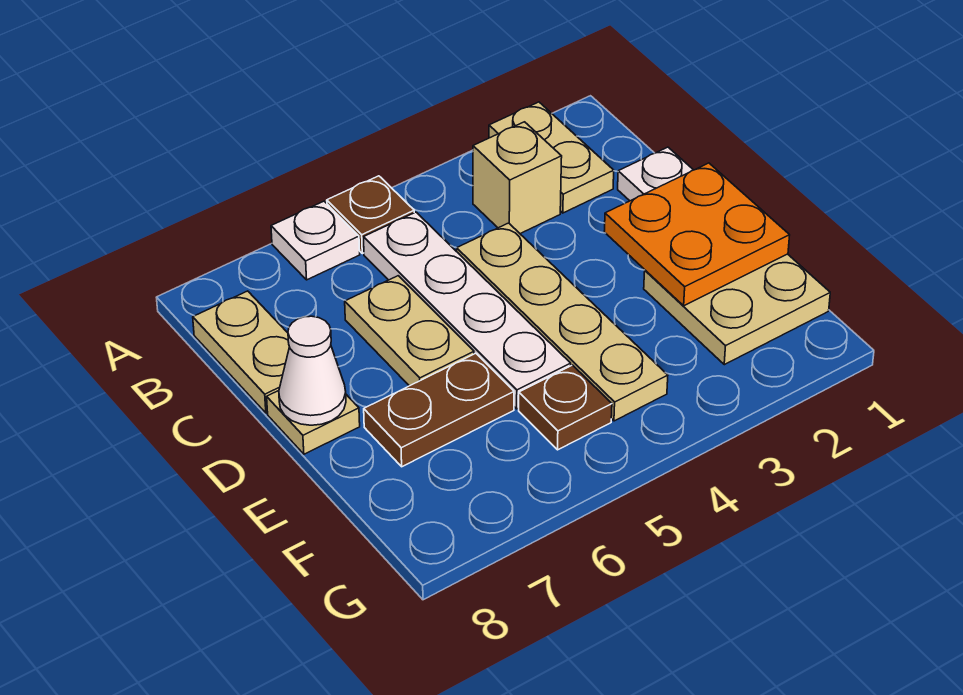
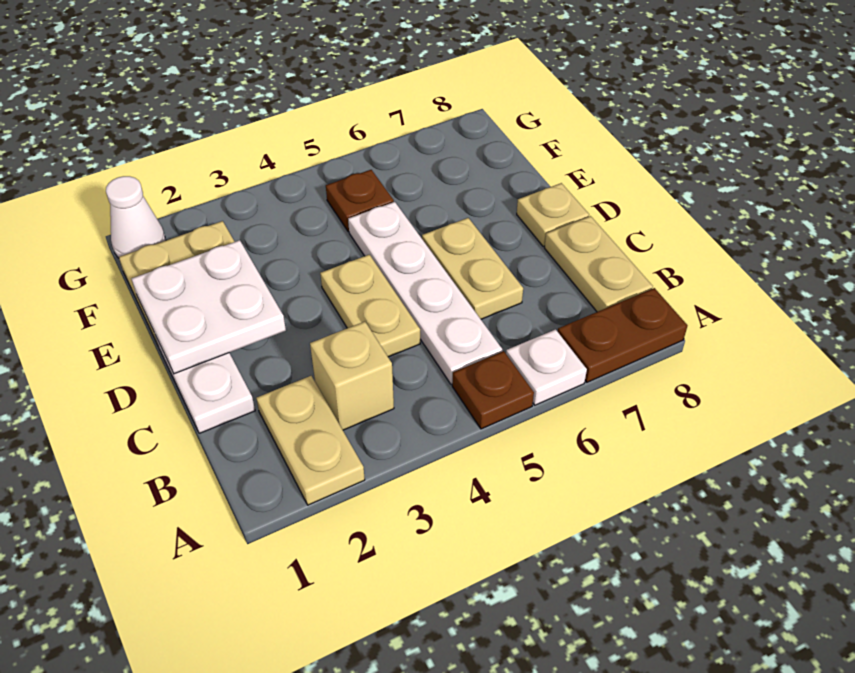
tan 1x4 plate [457,223,668,421] -> tan 1x2 plate [320,255,420,357]
orange 2x2 plate [604,163,790,306] -> white 2x2 plate [132,240,286,374]
white 1x1 cone [279,316,346,425] -> white 1x1 cone moved to [106,176,166,258]
brown 1x2 plate [364,353,514,467] -> brown 1x2 plate moved to [558,288,687,382]

